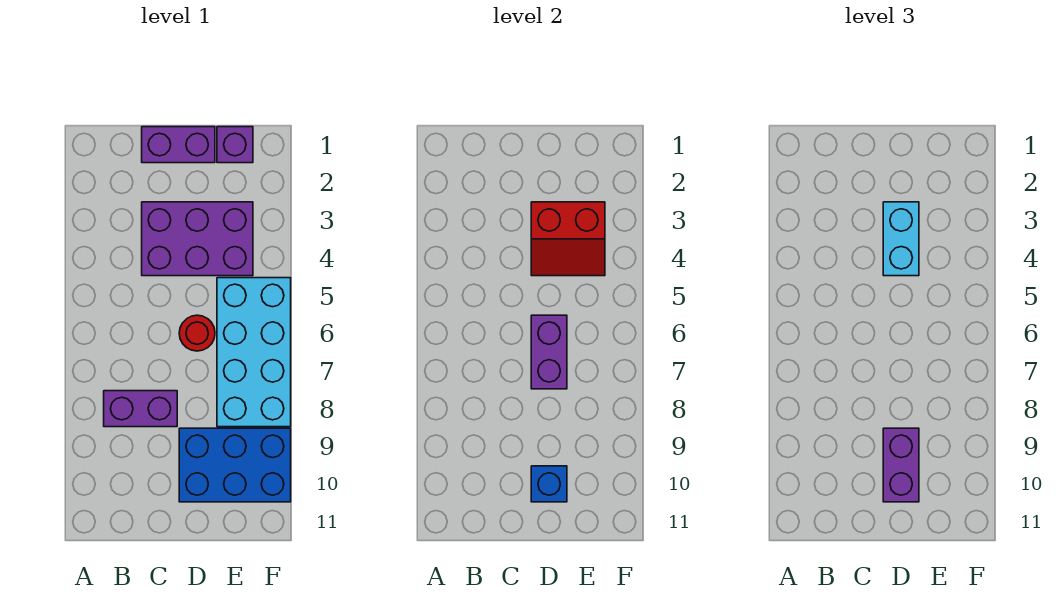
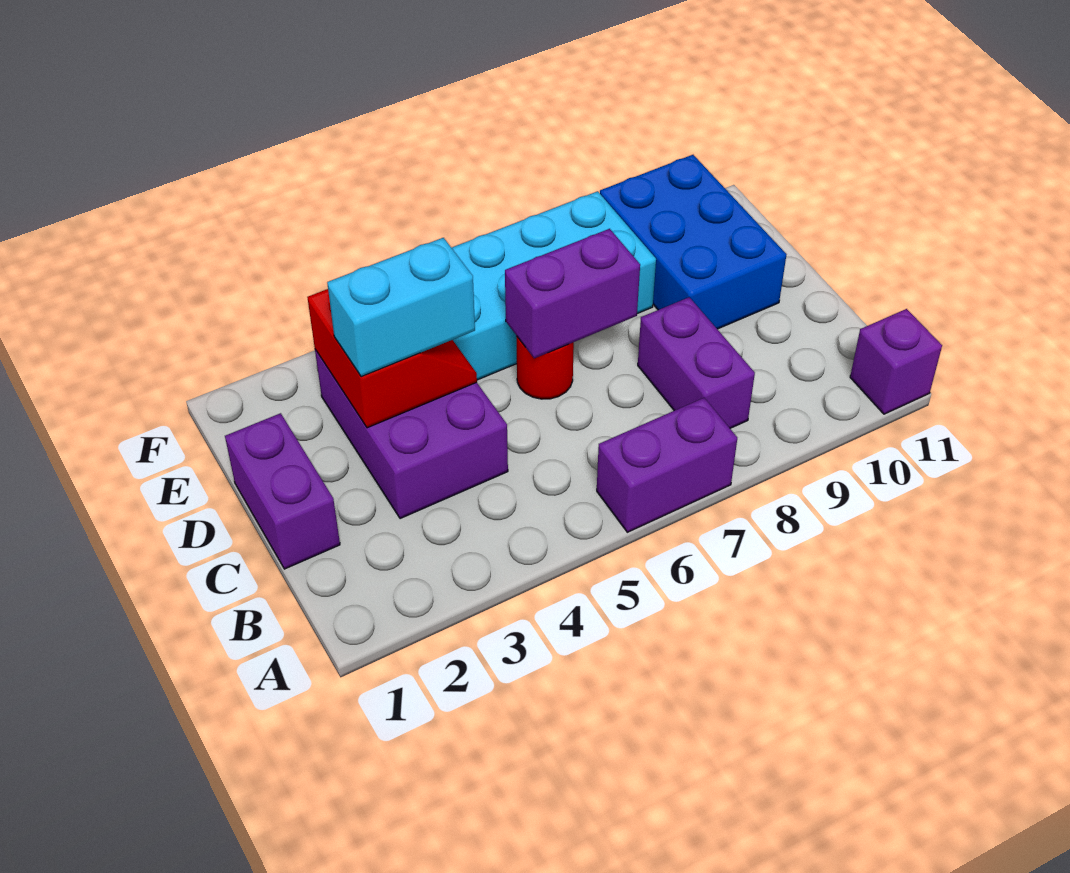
purple 1x2 brick [883,428,919,502] -> purple 1x2 brick moved to [597,398,737,532]
blue 1x1 brick [531,466,567,502] -> none
purple 1x1 brick [217,127,253,163] -> purple 1x1 brick moved to [850,309,942,414]

